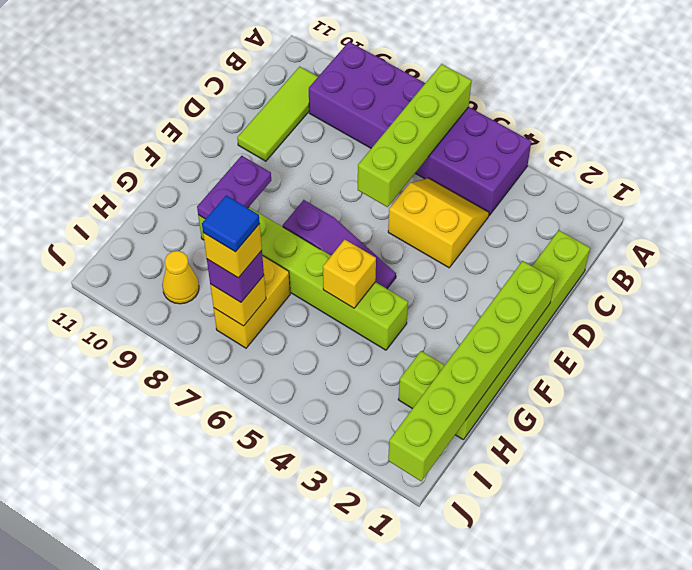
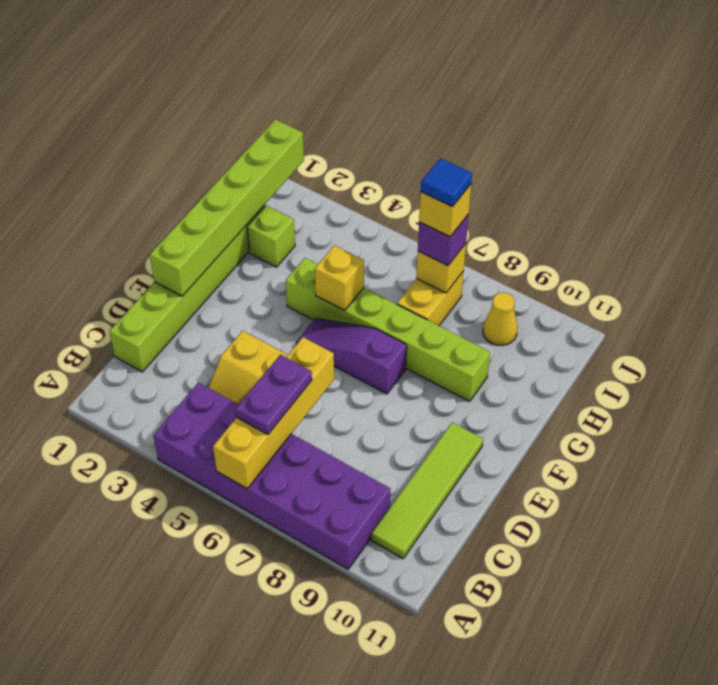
lime 1x4 brick [358,64,471,207] -> yellow 1x4 brick [213,337,334,489]
lime 1x3 tile [237,67,318,161] -> lime 1x4 tile [371,422,483,558]
purple 1x2 plate [197,156,271,219] -> purple 1x2 plate moved to [236,355,312,434]

